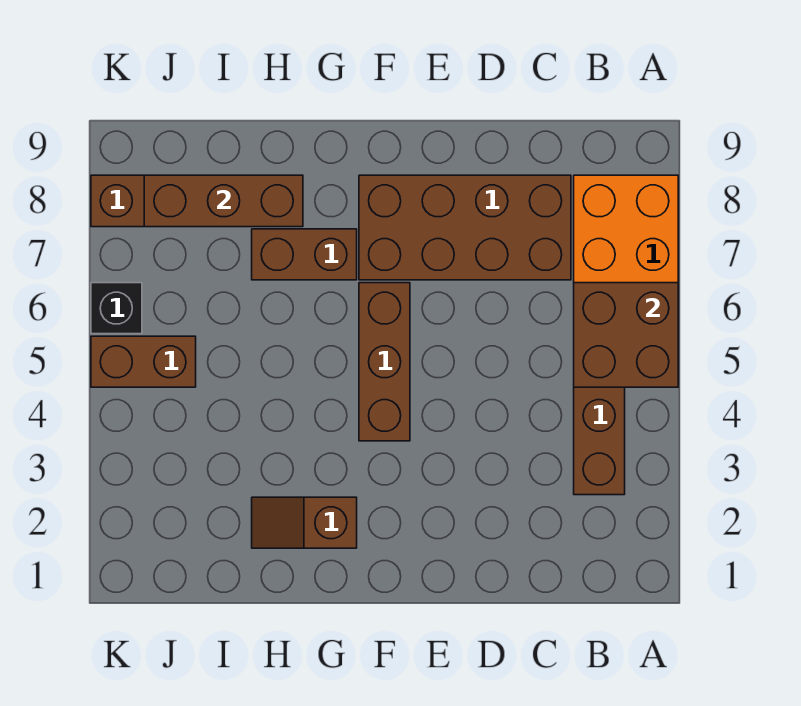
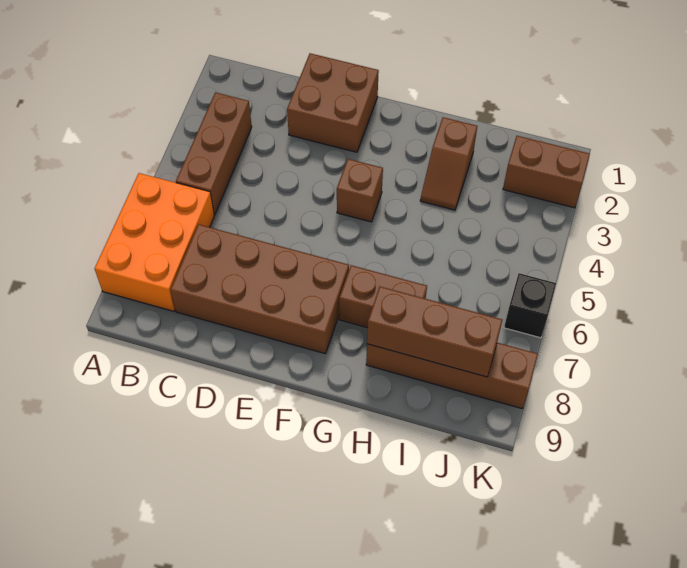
brown 2x2 brick [574,283,678,387] -> brown 2x2 brick moved to [287,53,379,152]
brown 1x3 brick [359,283,410,441] -> brown 1x1 brick [337,159,383,222]
brown 1x2 slope [252,497,357,548] -> brown 1x2 slope turned to [420,117,477,210]
brown 1x2 brick [91,336,196,387] -> brown 1x2 brick moved to [503,136,590,208]

